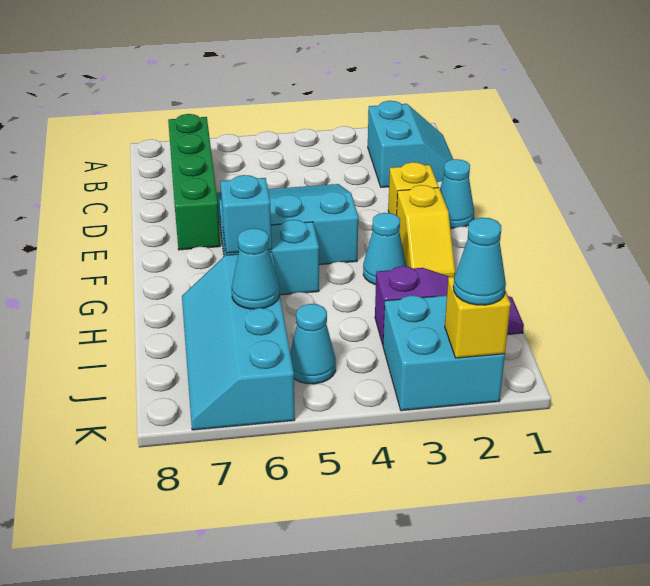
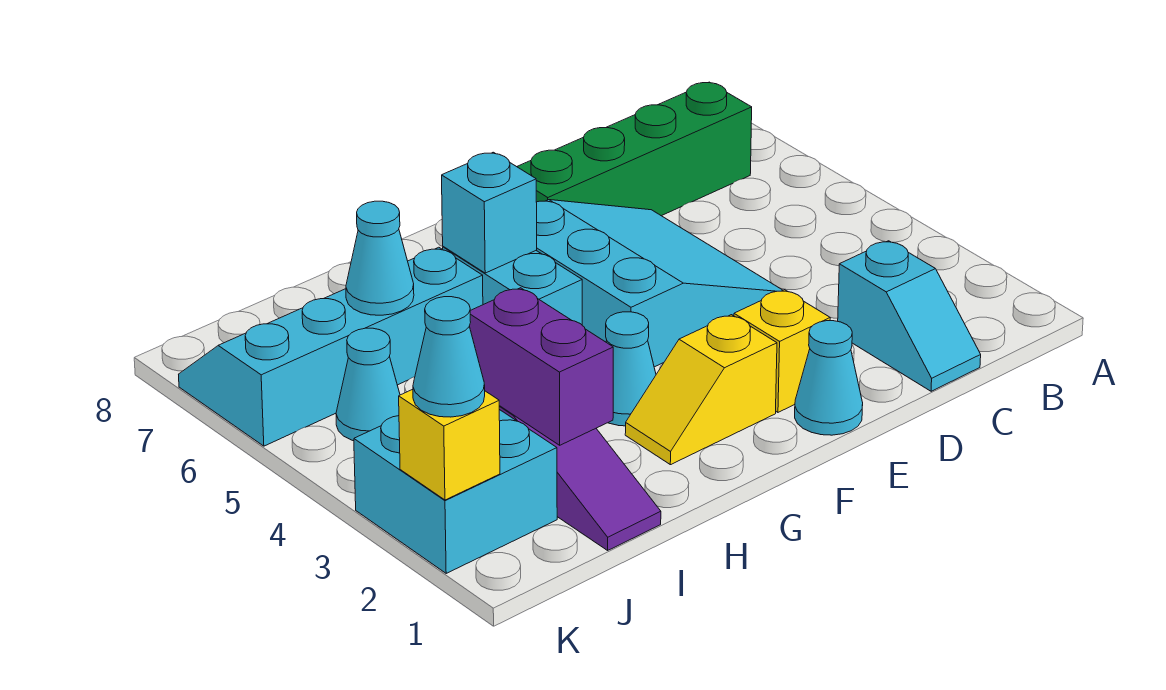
cyan 2x2 slope [368,101,453,187] -> cyan 1x2 slope [838,241,981,391]
none -> purple 1x2 brick [469,288,613,445]

